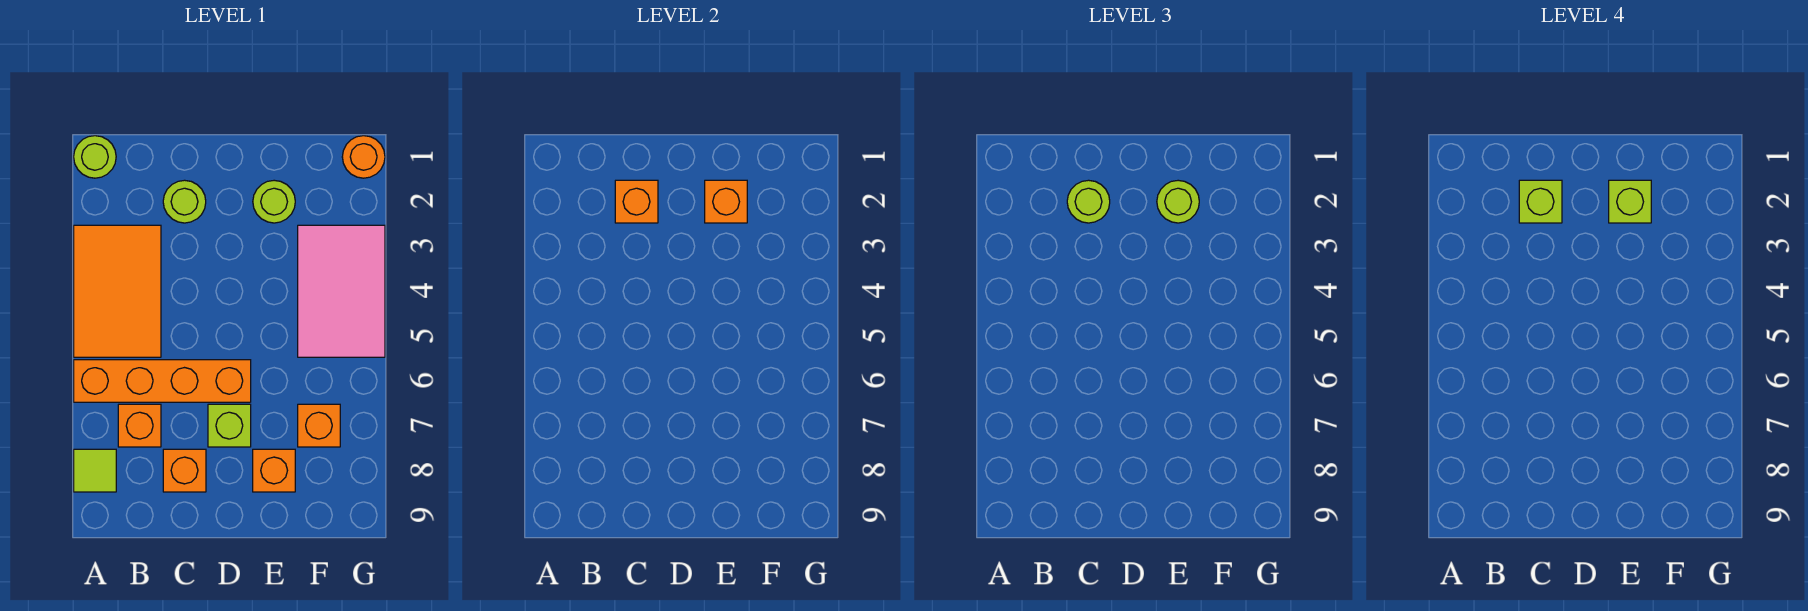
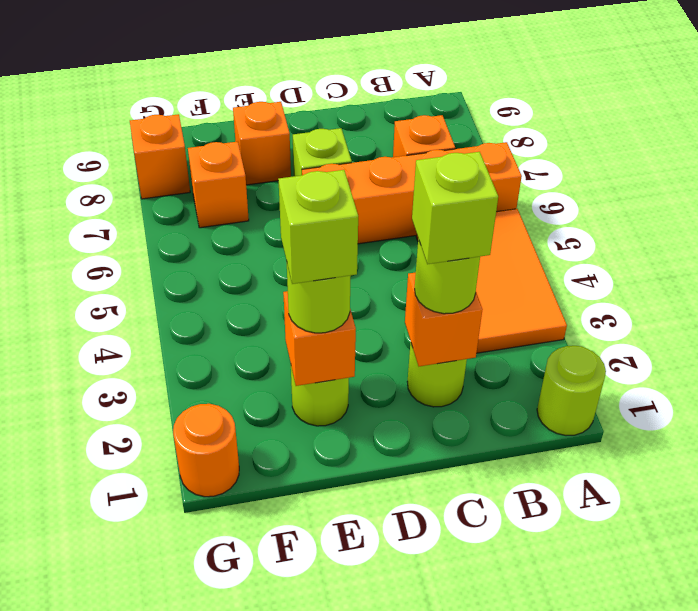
lime 1x1 tile [74,449,116,492] -> none
orange 1x1 brick [163,449,206,492] -> orange 1x1 brick moved to [130,114,190,199]
pink 2x3 tile [298,225,385,357] -> none

